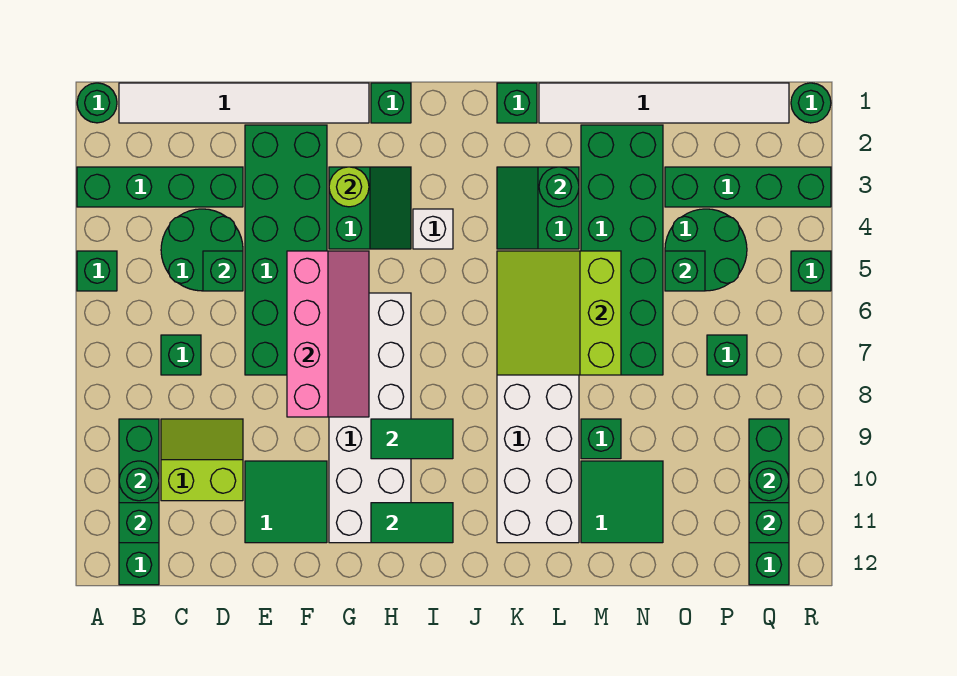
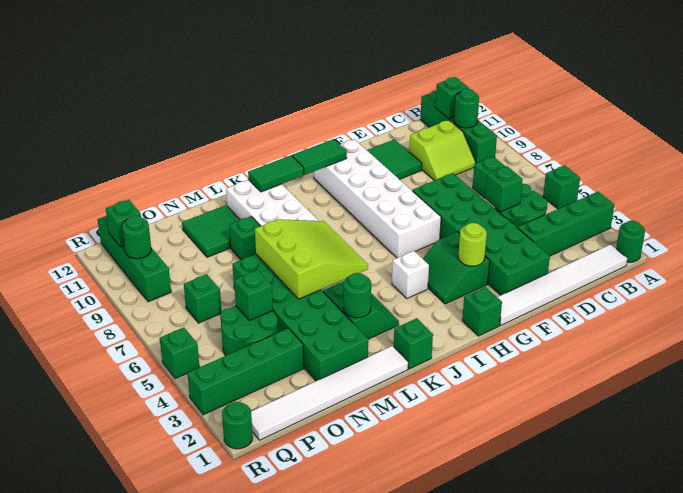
pink 2x4 slope [287,251,369,417] -> none
green 1x2 tile [371,419,453,459] -> green 1x2 tile moved to [248,155,304,192]

